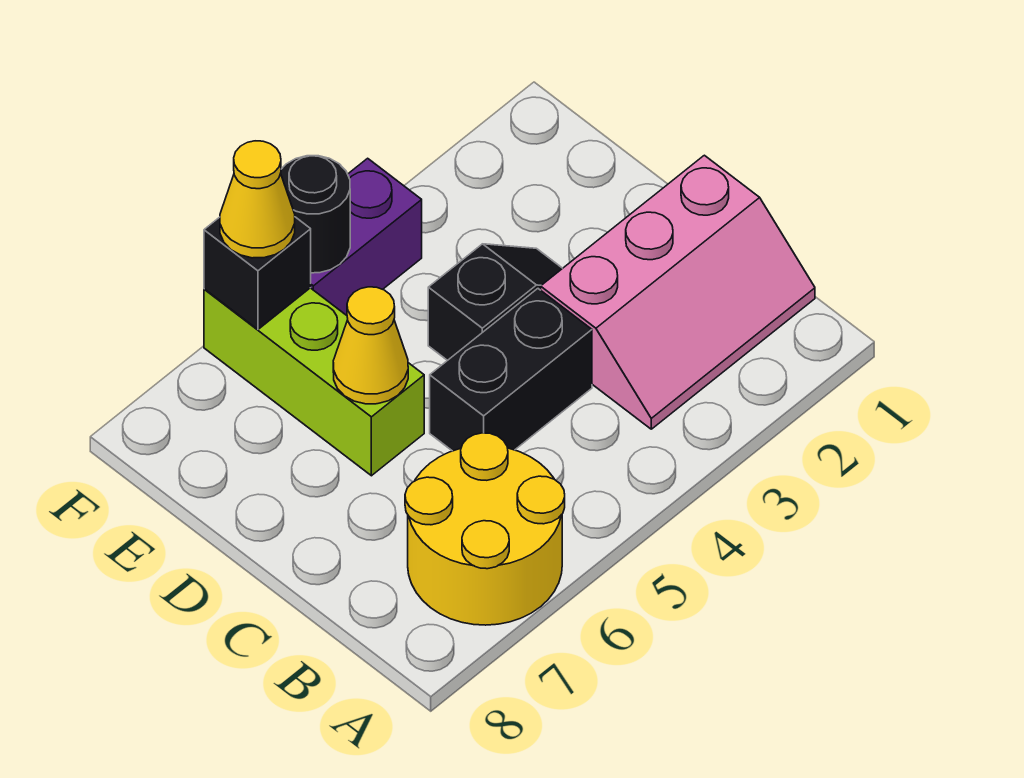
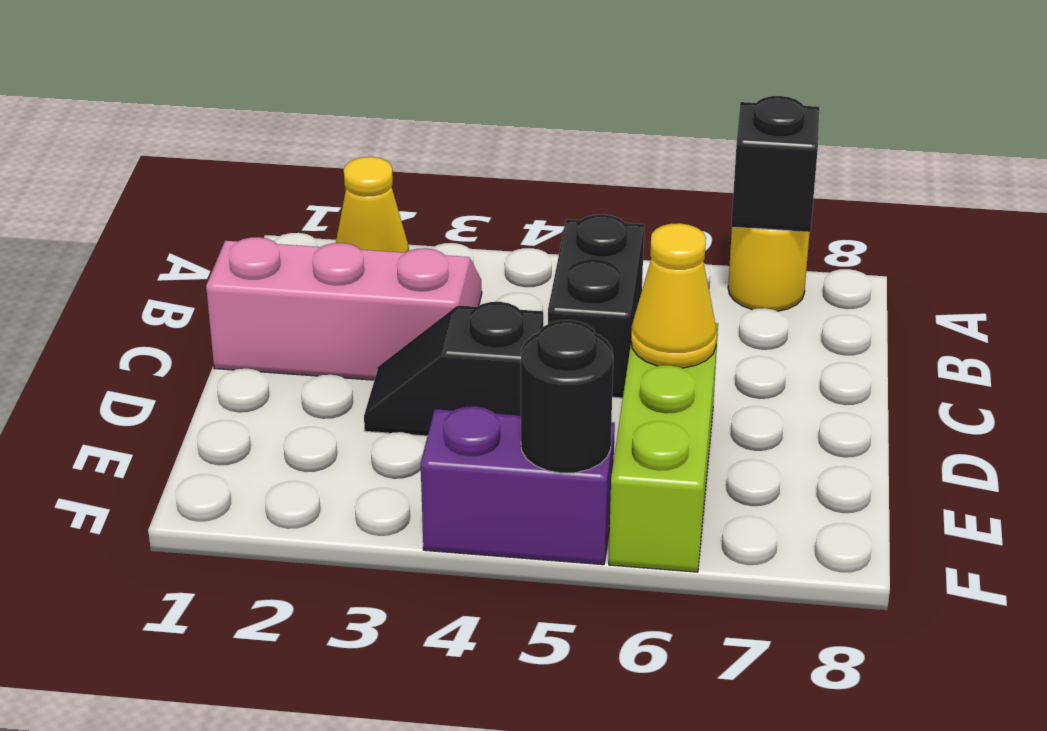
yellow 2x2 round brick [405,433,565,625] -> yellow 1x1 round brick [728,227,810,311]
black 1x2 brick [430,289,592,451] -> black 1x2 brick turned to [548,214,644,398]
black 1x1 brick [204,217,311,329] -> black 1x1 brick moved to [731,96,819,232]
yellow 1x1 cone [220,141,295,258] -> yellow 1x1 cone moved to [336,157,409,253]

